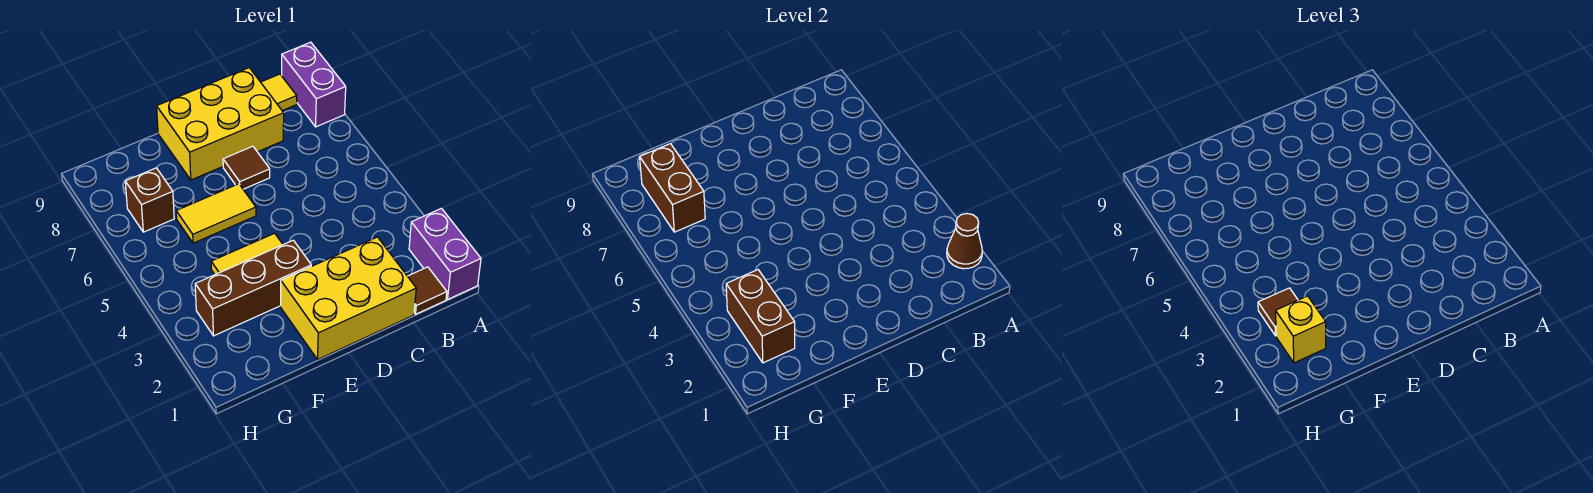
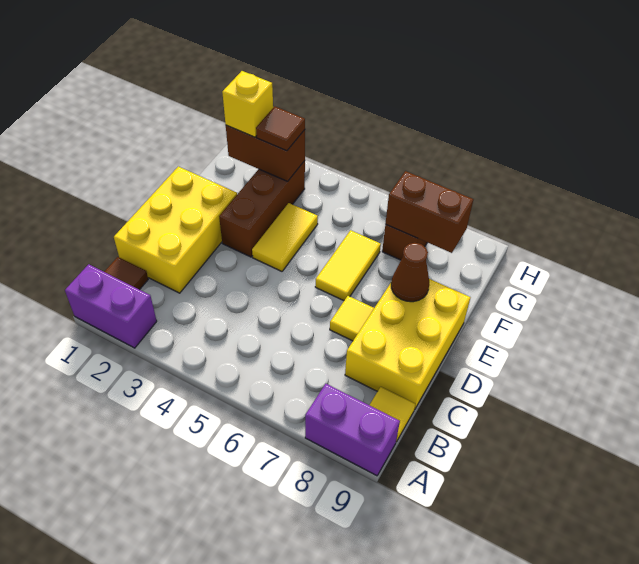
brown 1x1 cone [947,214,982,269] -> brown 1x1 cone moved to [391,243,429,302]
brown 1x1 tile [223,146,270,189] -> yellow 1x1 tile [330,296,374,341]

